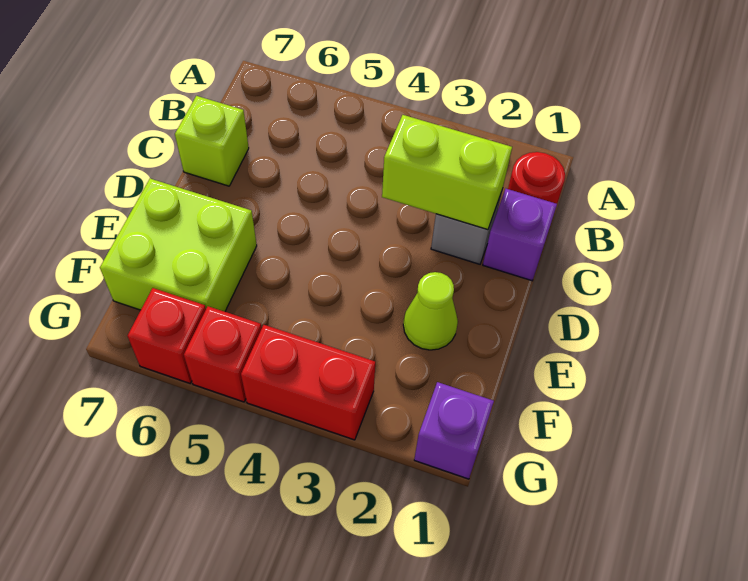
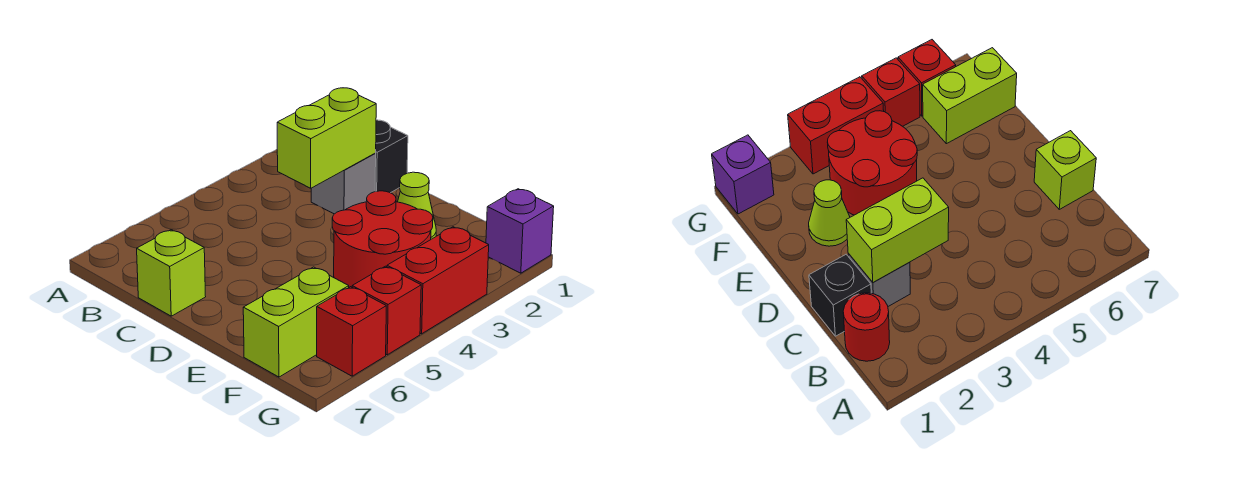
purple 1x1 brick [483,189,557,281] -> black 1x1 brick [375,120,408,193]
none -> red 2x2 round brick [332,191,433,287]
lime 2x2 brick [100,179,257,312] -> lime 1x2 brick [243,267,349,377]

